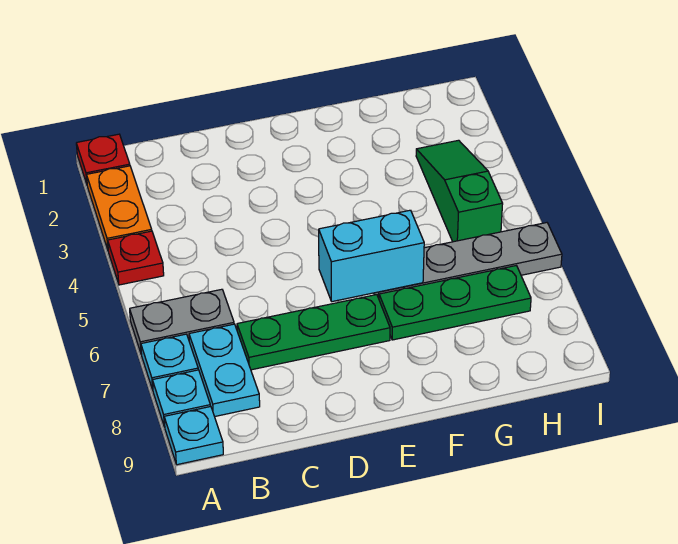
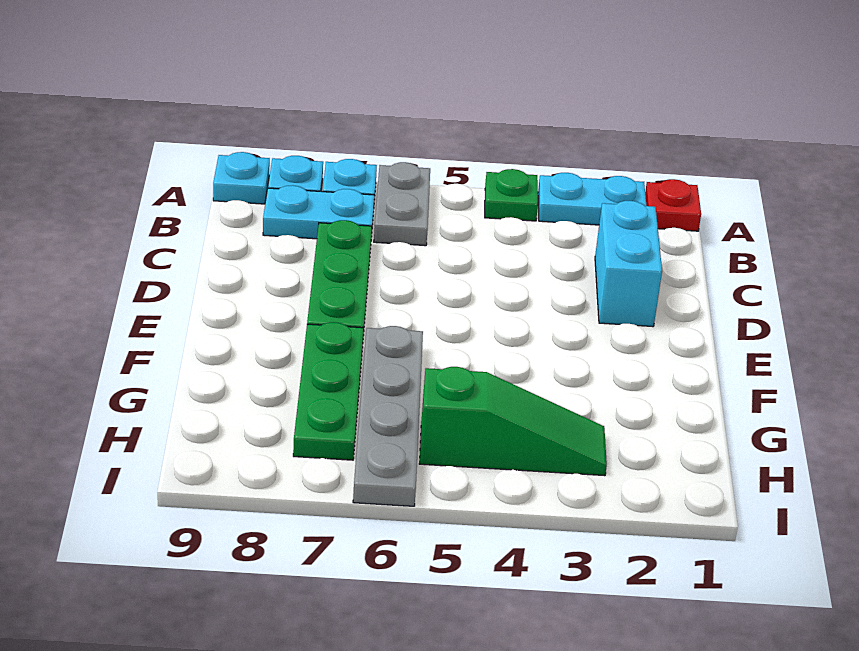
orange 1x2 plate [87,166,152,250] -> cyan 1x2 plate [538,173,646,225]
red 1x1 plate [108,231,164,285] -> green 1x1 plate [485,169,538,221]
cyan 1x2 brick [319,210,424,302] -> cyan 1x2 brick moved to [595,201,662,327]

